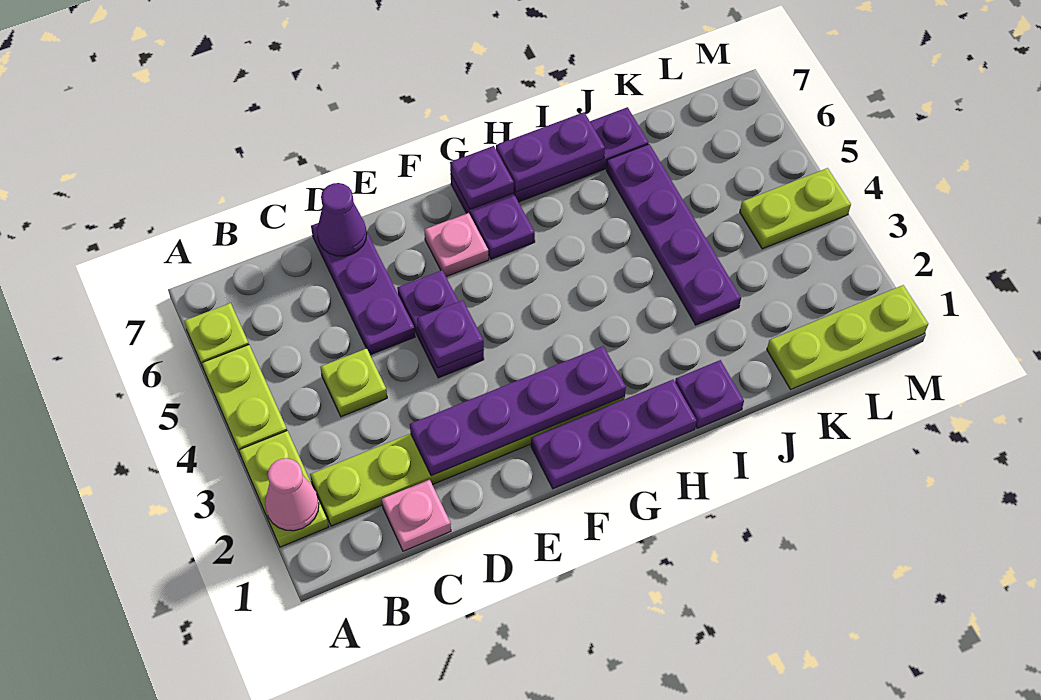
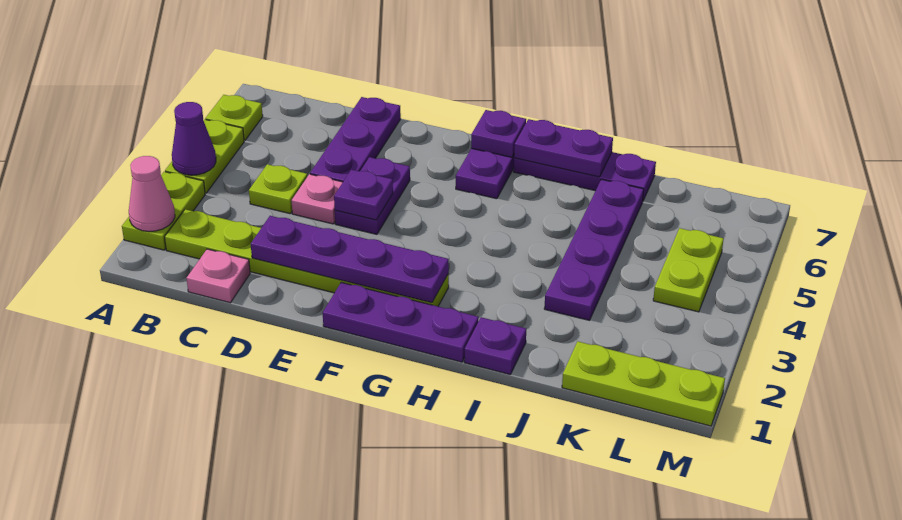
purple 1x1 cone [317,183,367,256] -> purple 1x1 cone moved to [172,102,216,175]
pink 1x1 plate [424,213,489,277] -> pink 1x1 plate moved to [291,174,343,224]
lime 1x2 plate [740,168,851,249] -> lime 1x2 plate turned to [653,228,724,312]

